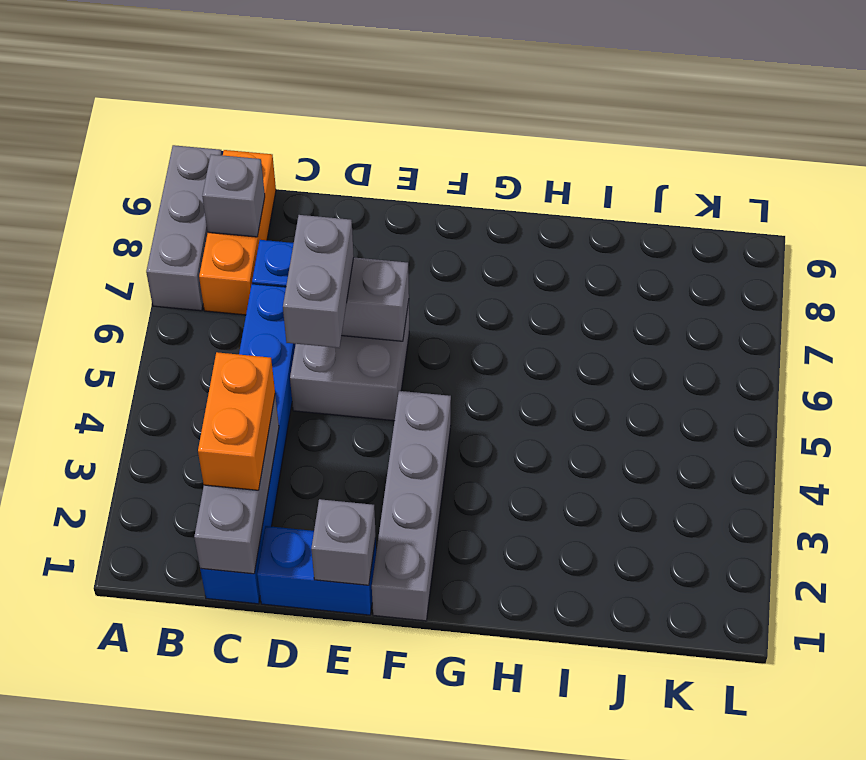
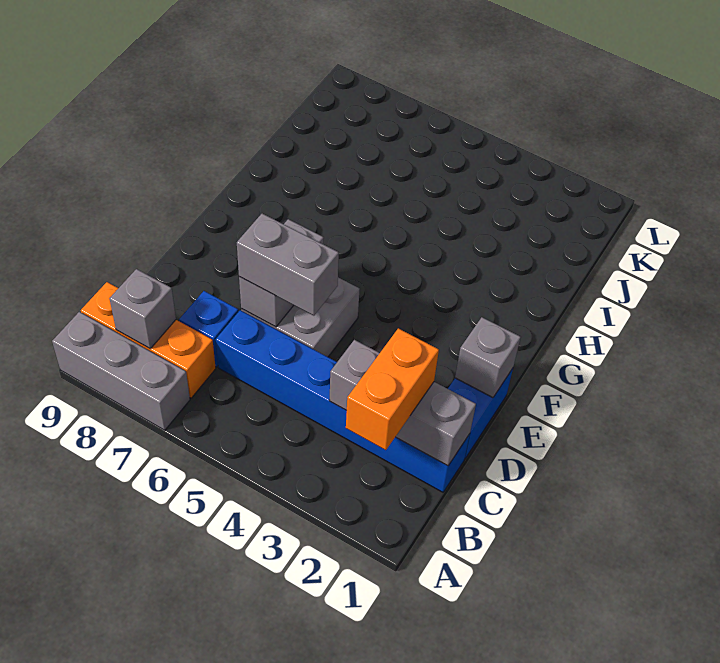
orange 1x2 brick [198,352,275,490] -> orange 1x2 brick turned to [346,328,439,450]
grey 1x4 brick [372,391,451,621] -> none

